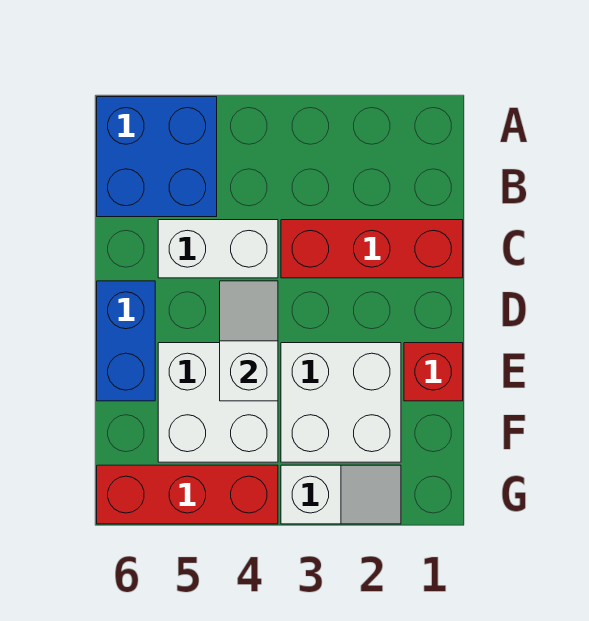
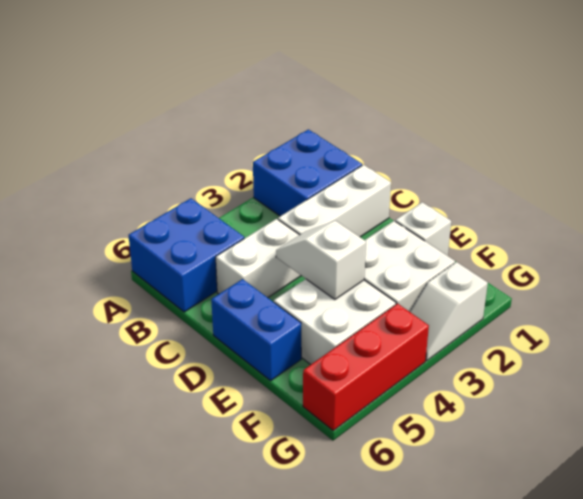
none -> blue 2x2 brick [253,130,362,216]
red 1x3 brick [281,220,463,278] -> white 1x3 brick [278,165,391,237]
red 1x1 brick [404,343,463,401] -> white 1x1 brick [395,202,451,256]
white 1x2 slope [281,465,401,524] -> white 1x2 slope turned to [410,262,488,361]

